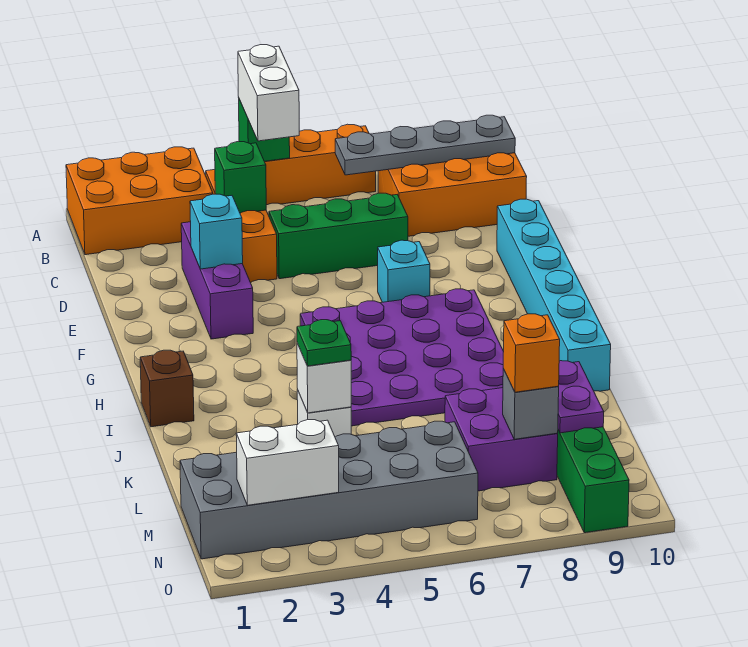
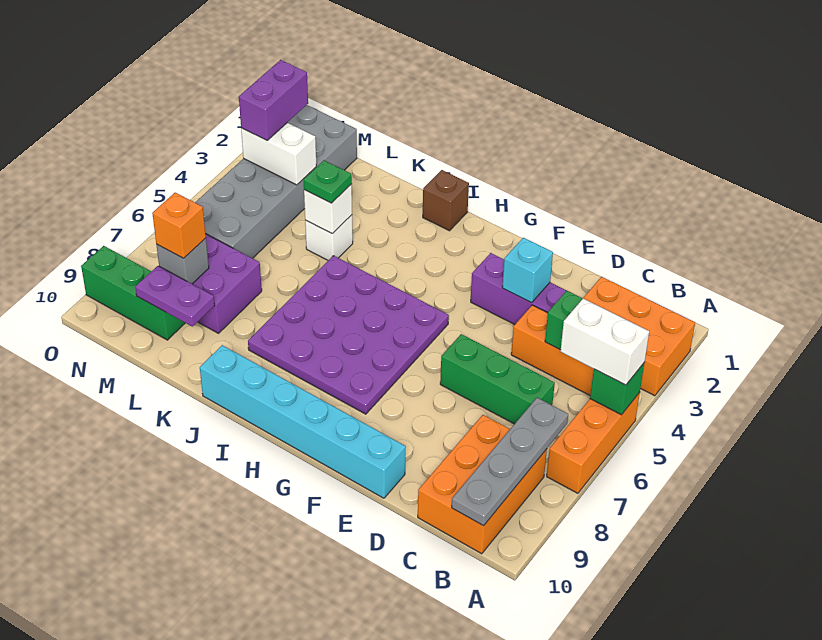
orange 2x3 brick [66,147,213,255] -> orange 2x3 brick turned to [583,277,695,396]
green 1x3 brick [269,193,408,279] -> green 1x3 brick turned to [440,334,555,424]
cyan 1x1 brick [378,240,430,302] -> none
white 1x2 brick [236,420,339,505] -> white 1x2 brick turned to [241,123,316,185]
none -> purple 1x2 brick [239,60,308,140]

